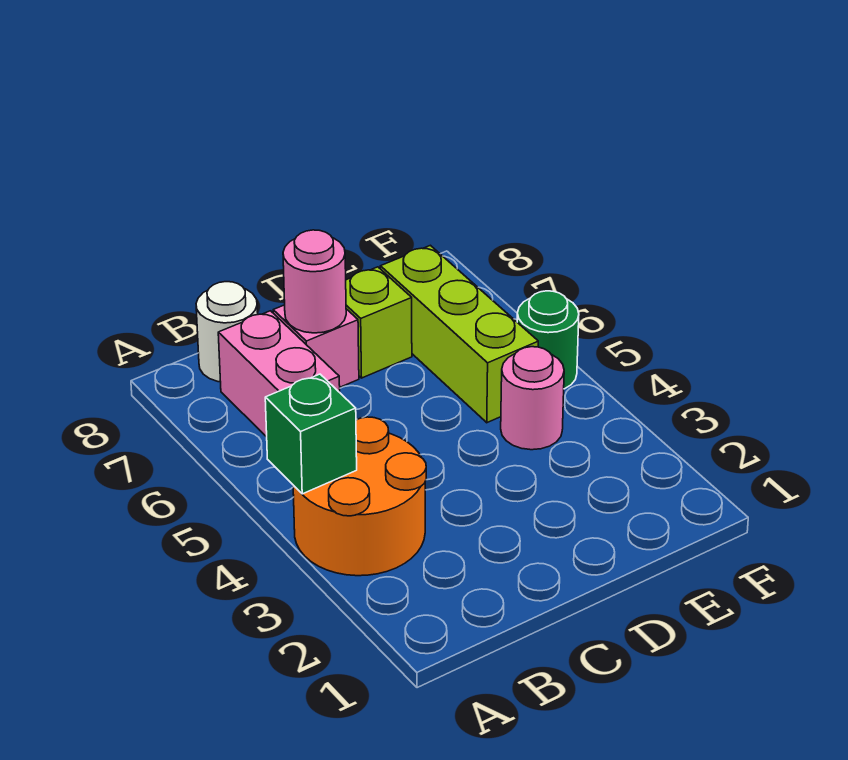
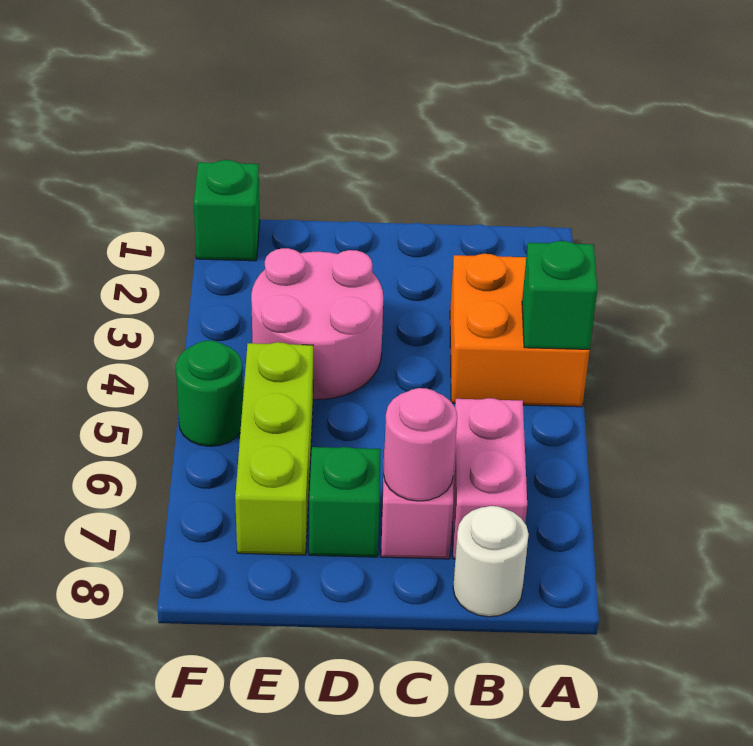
orange 2x2 round brick [293,417,426,576] -> orange 2x2 brick [450,254,590,407]
lime 1x1 brick [346,267,412,378] -> green 1x1 brick [309,447,381,557]
pink 1x1 round brick [501,347,564,450] -> pink 2x2 round brick [251,248,383,400]
none -> green 1x1 brick [194,160,260,261]

